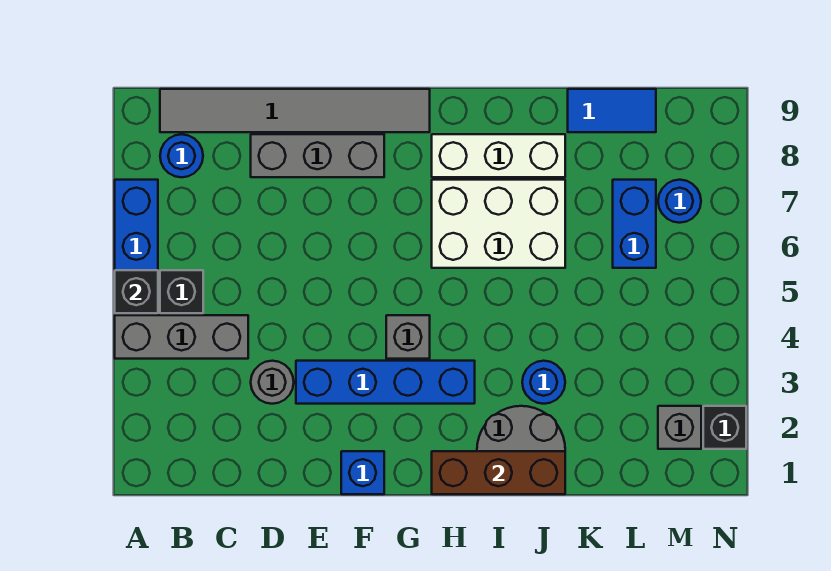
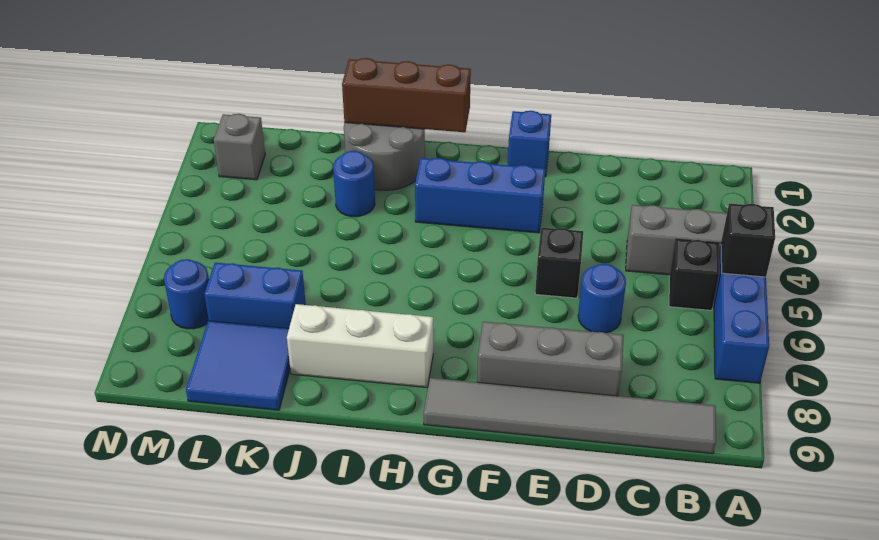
blue 1x1 round brick [160,134,203,177] -> blue 1x1 round brick moved to [578,264,626,333]
grey 1x1 round brick [251,361,294,404] -> none
blue 1x4 brick [296,361,475,404] -> blue 1x3 brick [415,158,545,233]
grey 1x1 brick [386,315,430,359] -> none
white 2x3 brick [432,180,565,268] -> none
blue 1x2 tile [568,89,656,132] -> blue 2x2 tile [186,321,290,410]
blue 1x2 brick [613,180,656,268] -> blue 1x2 brick turned to [204,263,306,328]
black 1x1 brick [703,406,746,449] -> black 1x1 brick moved to [535,227,583,298]

